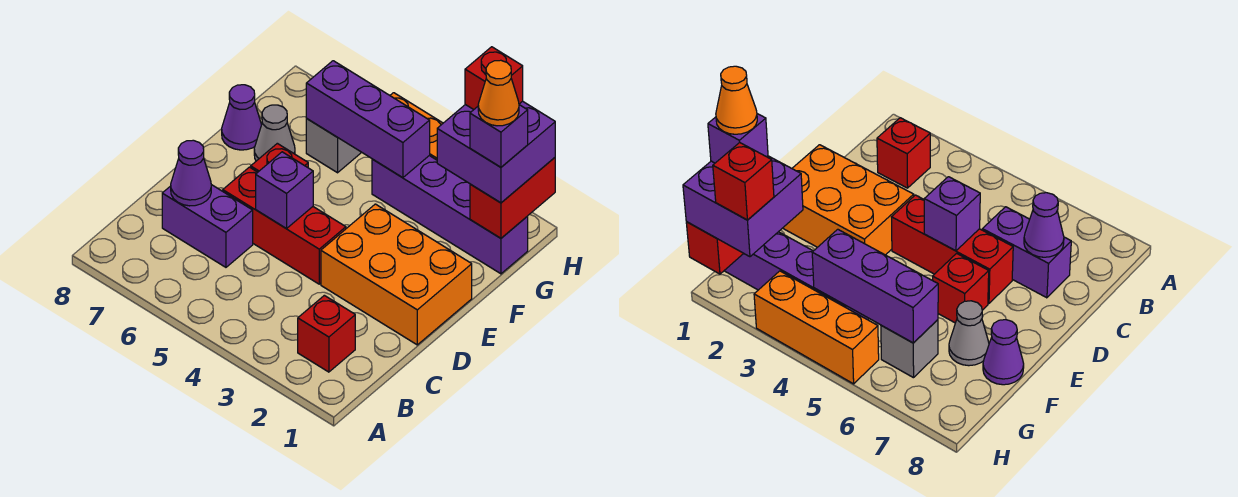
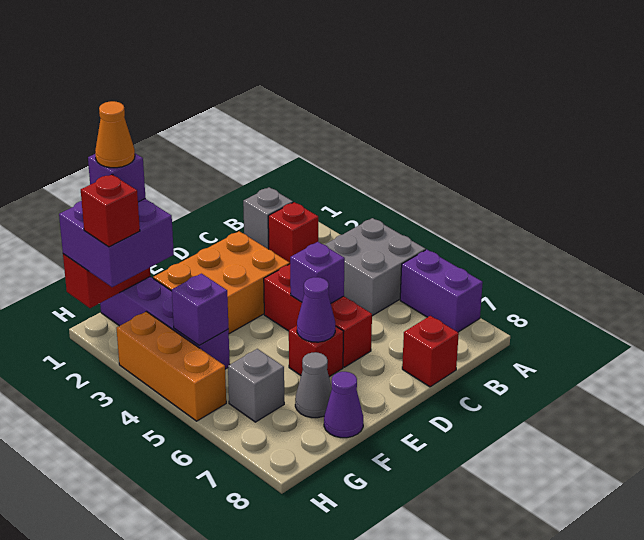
none -> grey 2x2 brick [325,218,426,316]
none -> grey 1x1 brick [243,187,293,249]
purple 1x2 brick [162,185,253,267] -> purple 1x2 brick moved to [400,250,483,332]
purple 1x1 cone [171,140,211,206] -> purple 1x1 cone moved to [297,277,335,342]
none -> red 1x1 brick [402,316,459,387]
orange 2x3 brick [321,204,472,345] -> orange 2x3 brick turned to [153,231,290,334]
purple 1x3 brick [306,61,430,178] -> purple 1x1 brick [172,274,229,345]

